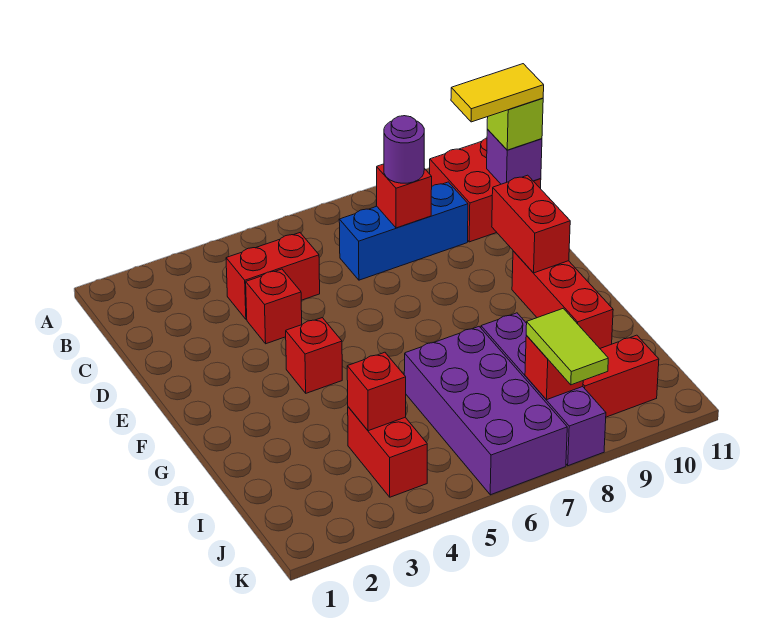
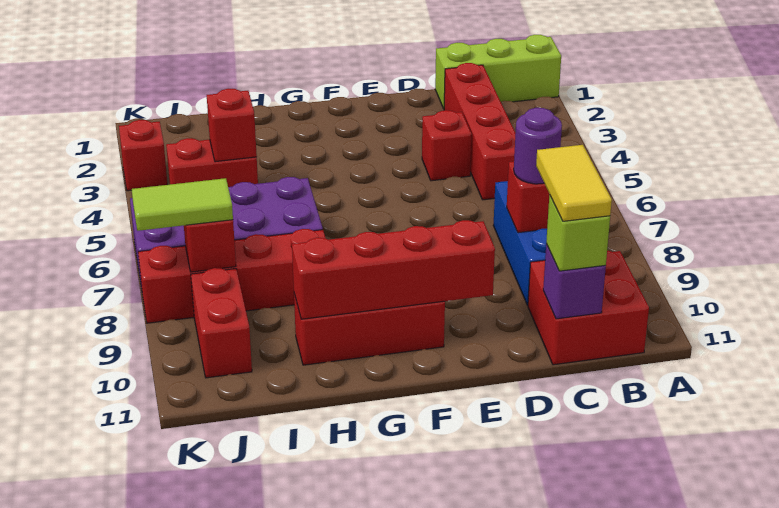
none -> lime 1x3 brick [435,35,561,108]
red 1x2 brick [226,233,320,319] -> red 1x4 brick [444,63,516,200]
red 1x2 brick [492,175,570,273] -> red 1x4 brick [292,220,495,319]
red 1x1 brick [286,318,342,393] -> red 1x1 brick moved to [119,120,168,191]
purple 1x4 brick [481,313,606,466] -> red 1x4 brick [138,229,325,323]

